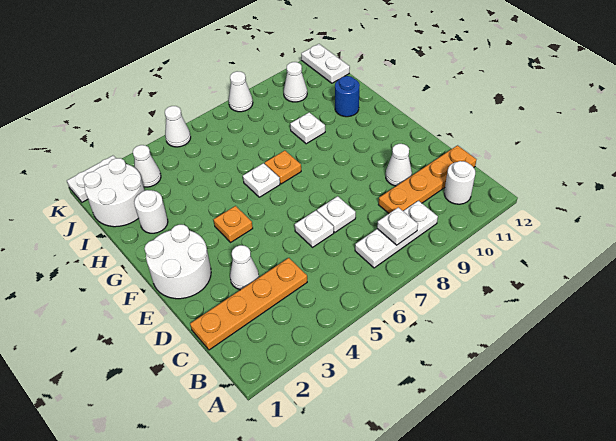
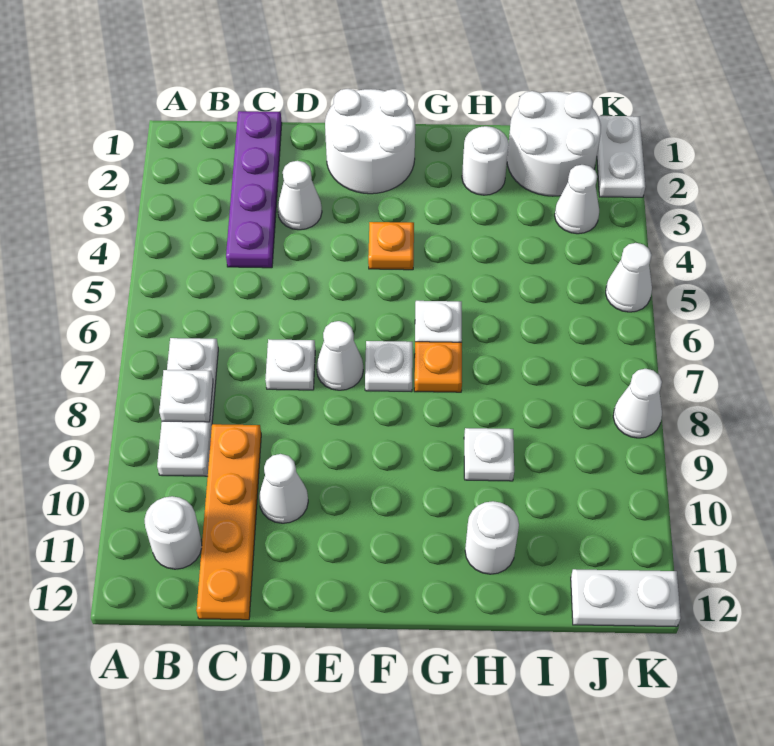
orange 1x4 plate [190,258,307,350] -> purple 1x4 plate [226,111,282,268]
white 1x1 plate [295,211,334,247] -> white 1x1 plate moved to [365,341,413,392]
blue 1x1 round brick [335,76,360,117] -> white 1x1 round brick [465,501,519,574]
white 1x1 cone [284,62,307,102] -> white 1x1 cone moved to [317,321,363,390]

